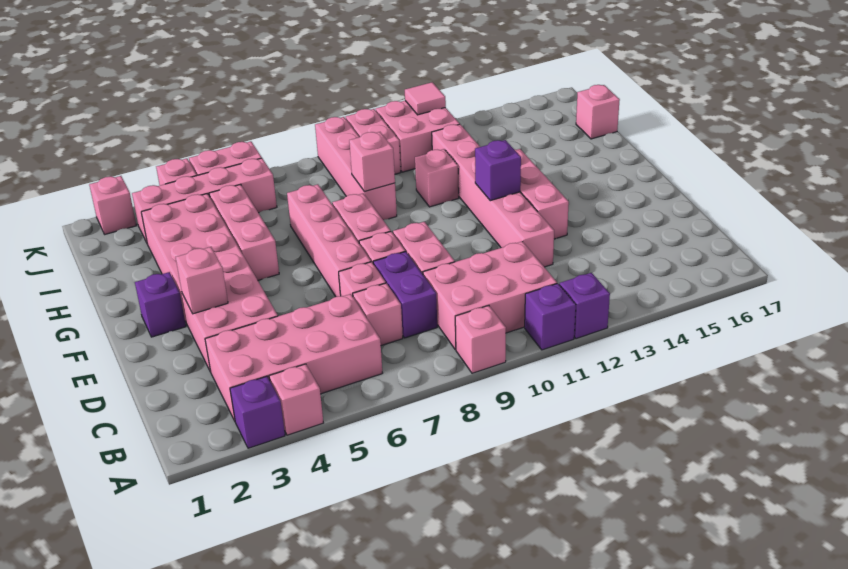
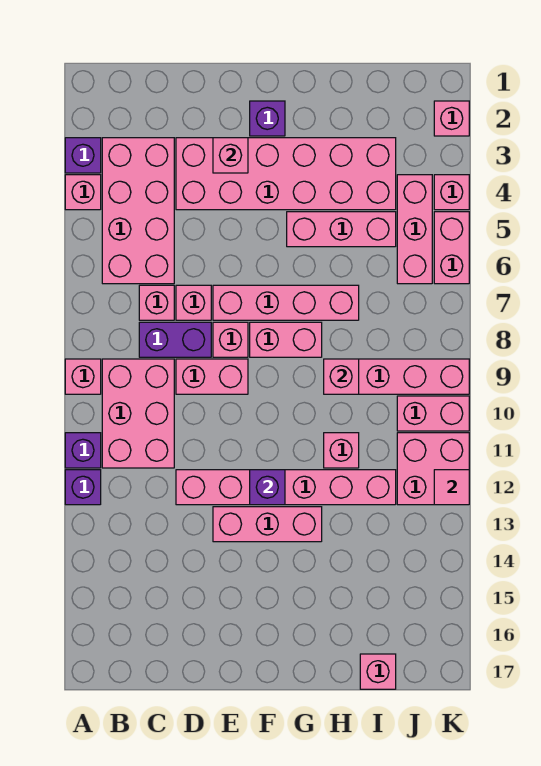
pink 1x4 brick [132,158,277,243] -> pink 1x3 brick [397,175,432,284]

